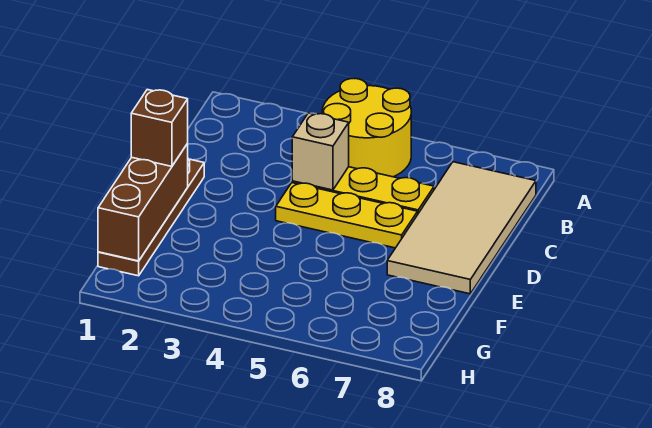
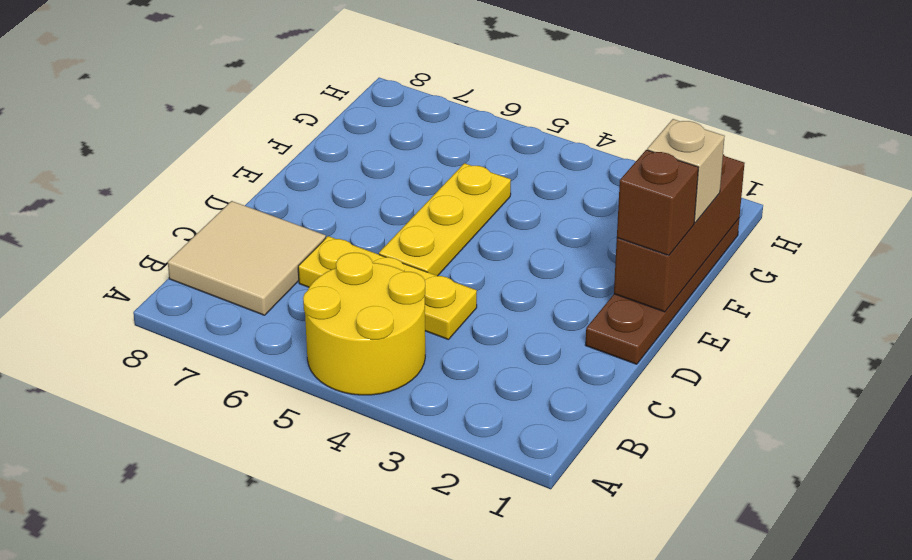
tan 2x4 tile [387,162,536,294] -> tan 2x2 tile [168,201,326,315]
tan 1x1 brick [292,113,349,190] -> tan 1x1 brick moved to [647,119,725,223]
yellow 1x3 plate [276,183,418,248] -> yellow 1x3 plate turned to [379,163,511,276]

